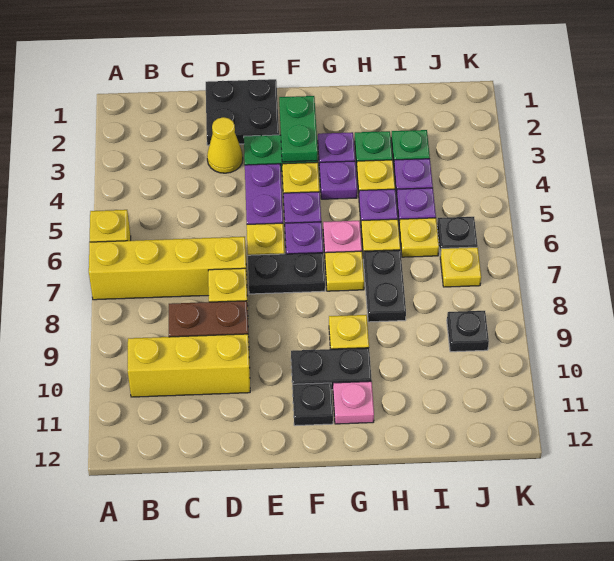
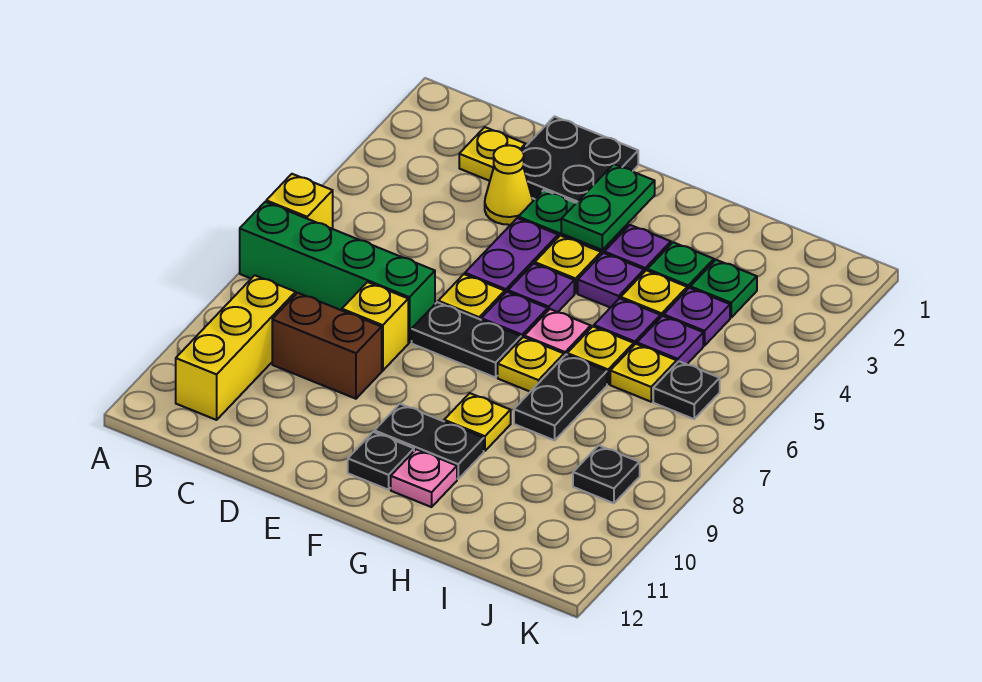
yellow 1x4 brick [89,237,247,300] -> green 1x4 brick [240,202,435,343]
yellow 1x3 brick [128,334,250,397] -> yellow 1x3 brick turned to [176,275,296,420]
yellow 1x1 plate [440,247,481,287] -> yellow 1x1 plate moved to [459,127,526,181]

